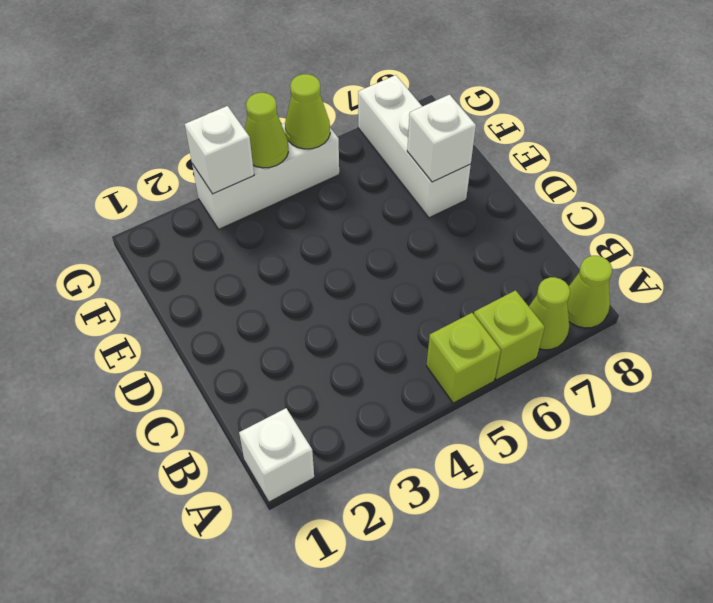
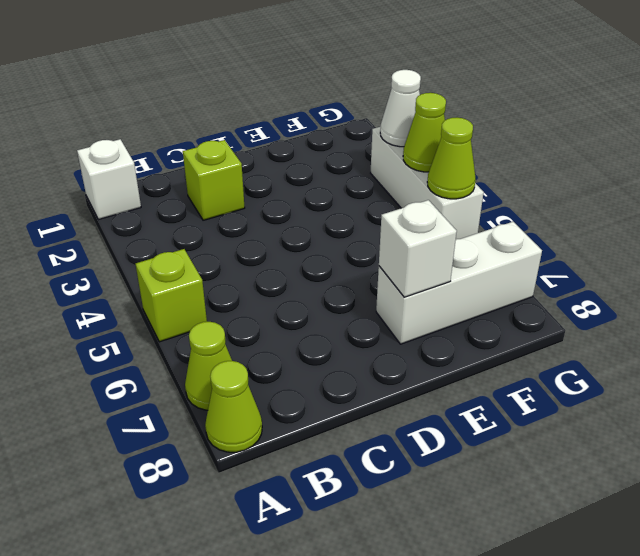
lime 1x1 brick [474,290,545,380] -> lime 1x1 brick moved to [183,140,245,220]
white 1x1 brick [185,106,254,194] -> white 1x1 cone [380,70,421,147]

